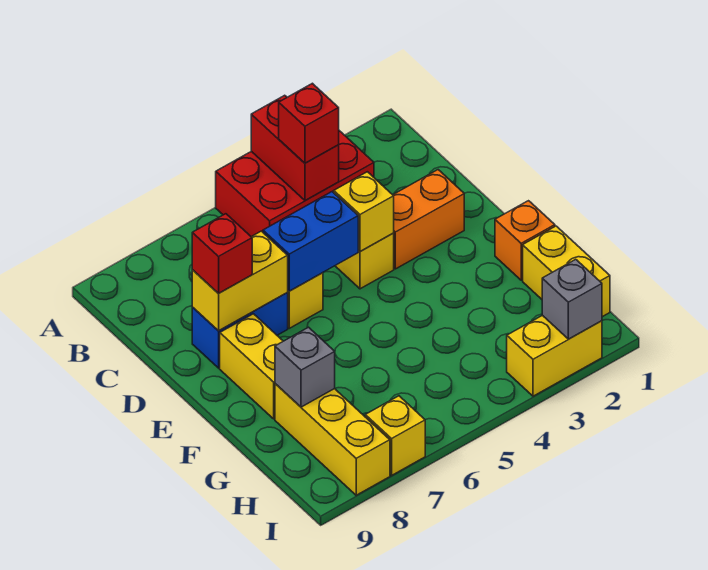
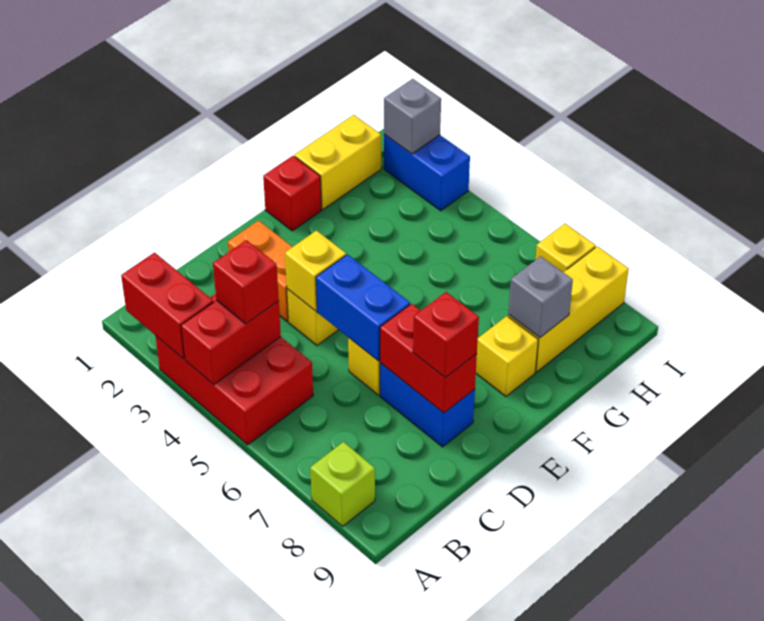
none -> red 1x2 brick [121,253,213,359]
none -> lime 1x1 brick [310,442,375,526]
yellow 1x2 brick [192,231,288,331] -> red 1x2 brick [380,304,477,413]
yellow 1x2 brick [220,314,283,419] -> yellow 1x1 brick [476,316,538,396]
orange 1x1 brick [495,201,555,280] -> red 1x1 brick [263,156,321,231]
yellow 1x2 brick [507,315,602,396] -> blue 1x2 brick [384,135,470,211]

